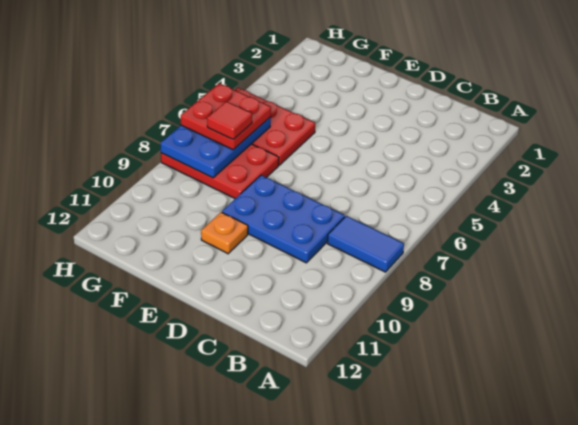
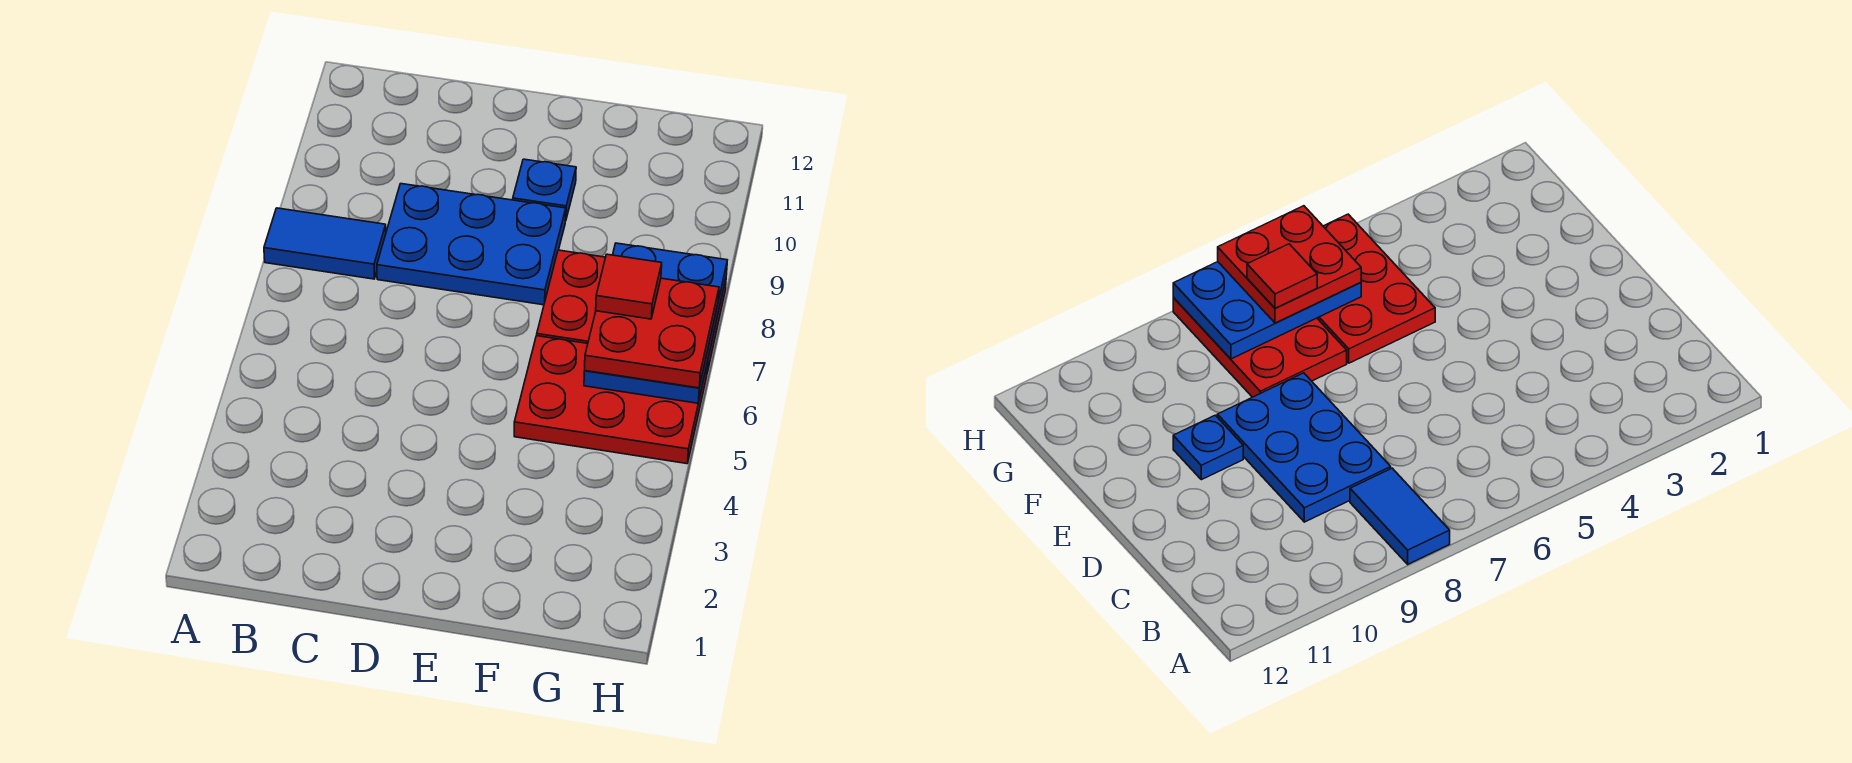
orange 1x1 plate [201,212,248,254] -> blue 1x1 plate [513,159,576,221]

